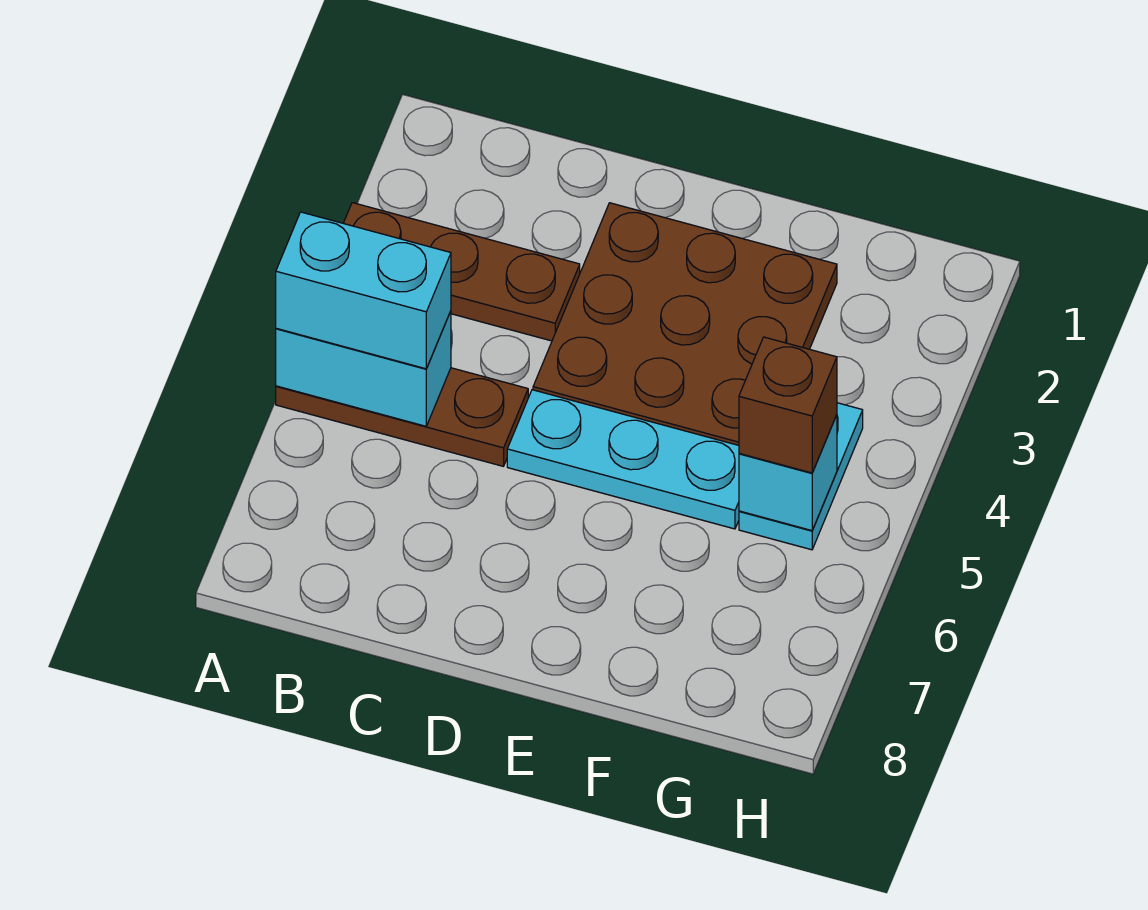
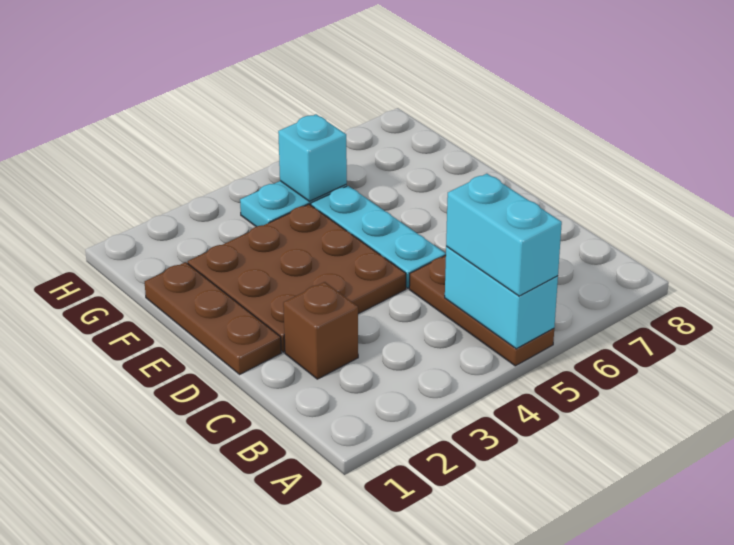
brown 1x3 plate [343,203,580,341] -> brown 1x3 plate moved to [145,262,281,374]
brown 1x1 brick [739,337,837,473] -> brown 1x1 brick moved to [283,282,358,379]

